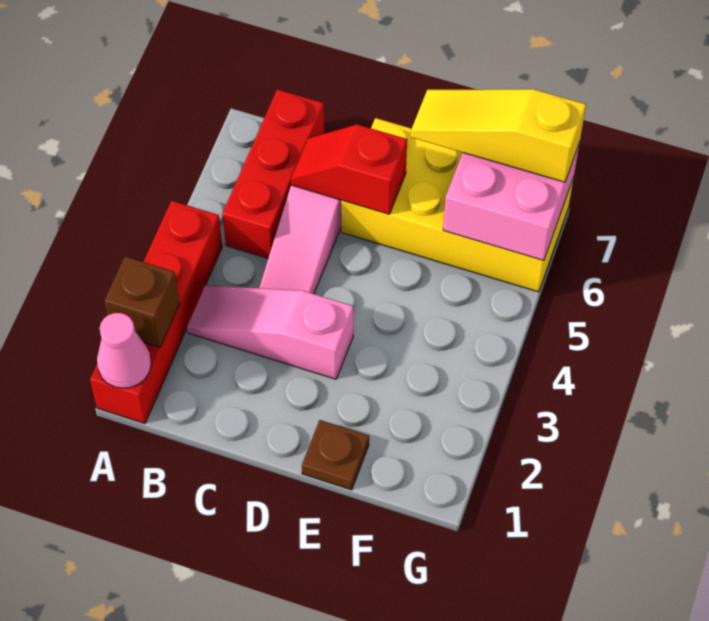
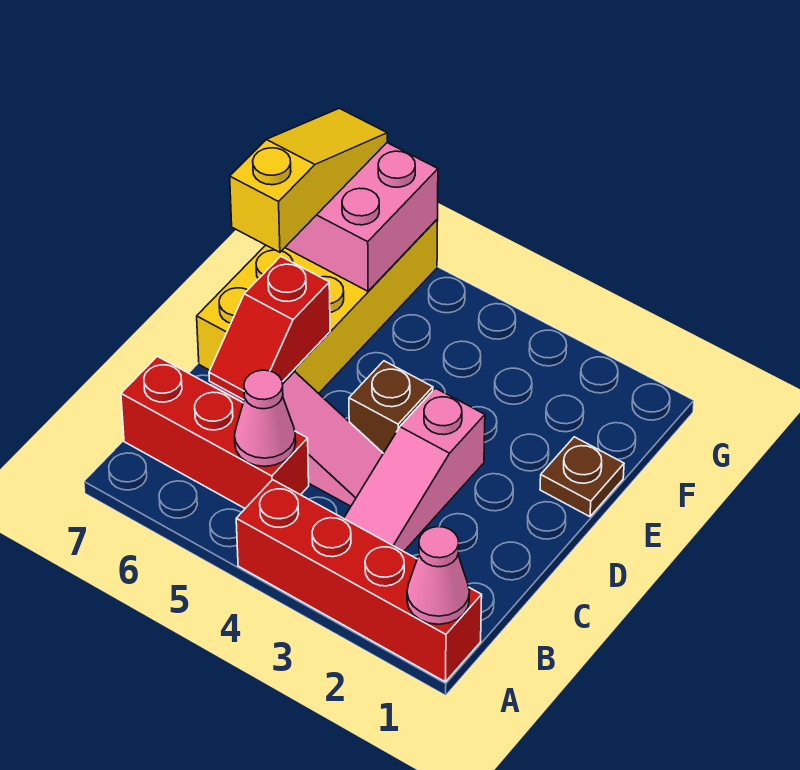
brown 1x1 brick [104,257,180,347] -> brown 1x1 brick moved to [349,361,433,453]
none -> pink 1x1 cone [235,370,296,466]
yellow 1x3 slope [411,89,586,182] -> yellow 1x3 slope turned to [230,108,387,252]

